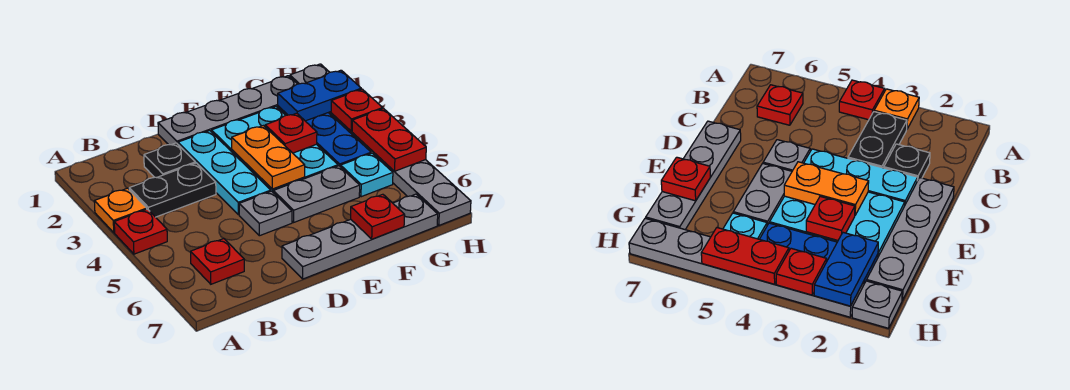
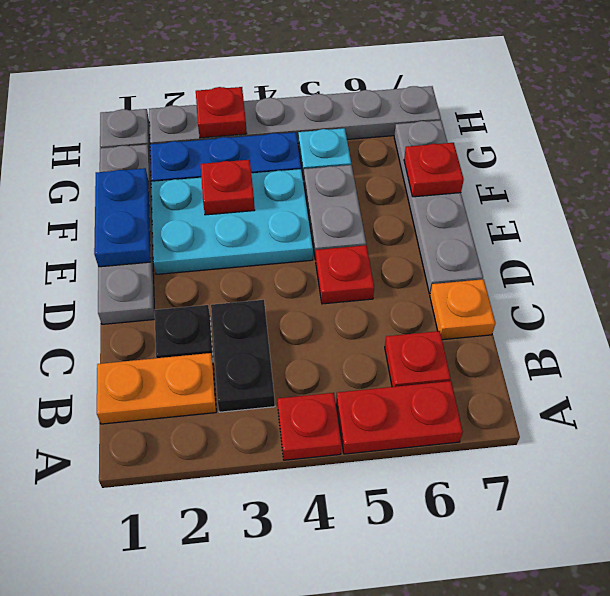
orange 1x1 plate [94,188,147,233] -> orange 1x1 plate moved to [430,279,495,340]
cyan 1x3 plate [178,131,271,215] -> none
grey 1x1 plate [239,191,292,236] -> red 1x1 plate [316,245,374,304]
orange 1x2 plate [232,126,305,189] -> orange 1x2 plate moved to [97,353,216,424]
blue 1x2 plate [278,70,361,121] -> blue 1x2 plate moved to [94,168,151,267]
red 1x2 plate [352,109,426,171] -> red 1x2 plate moved to [336,381,463,454]

